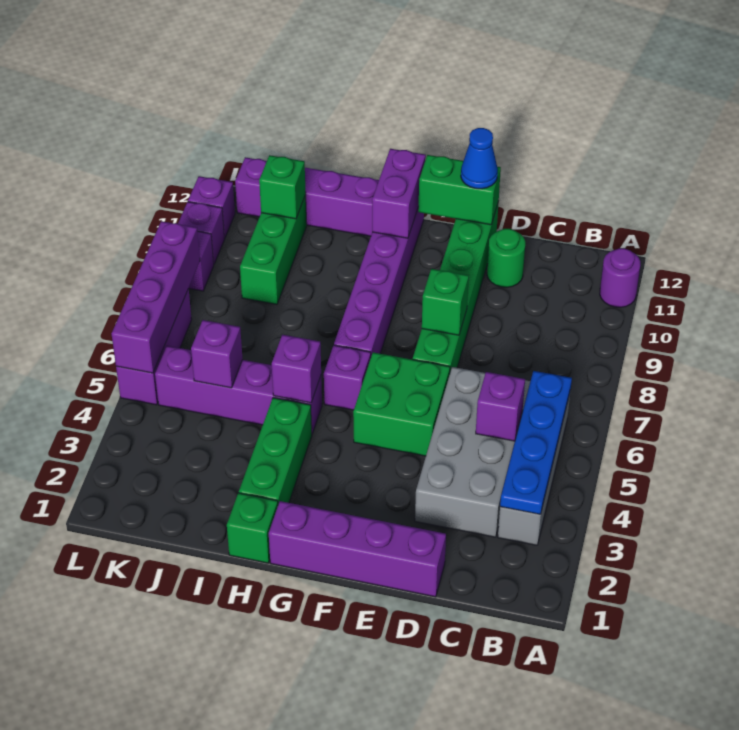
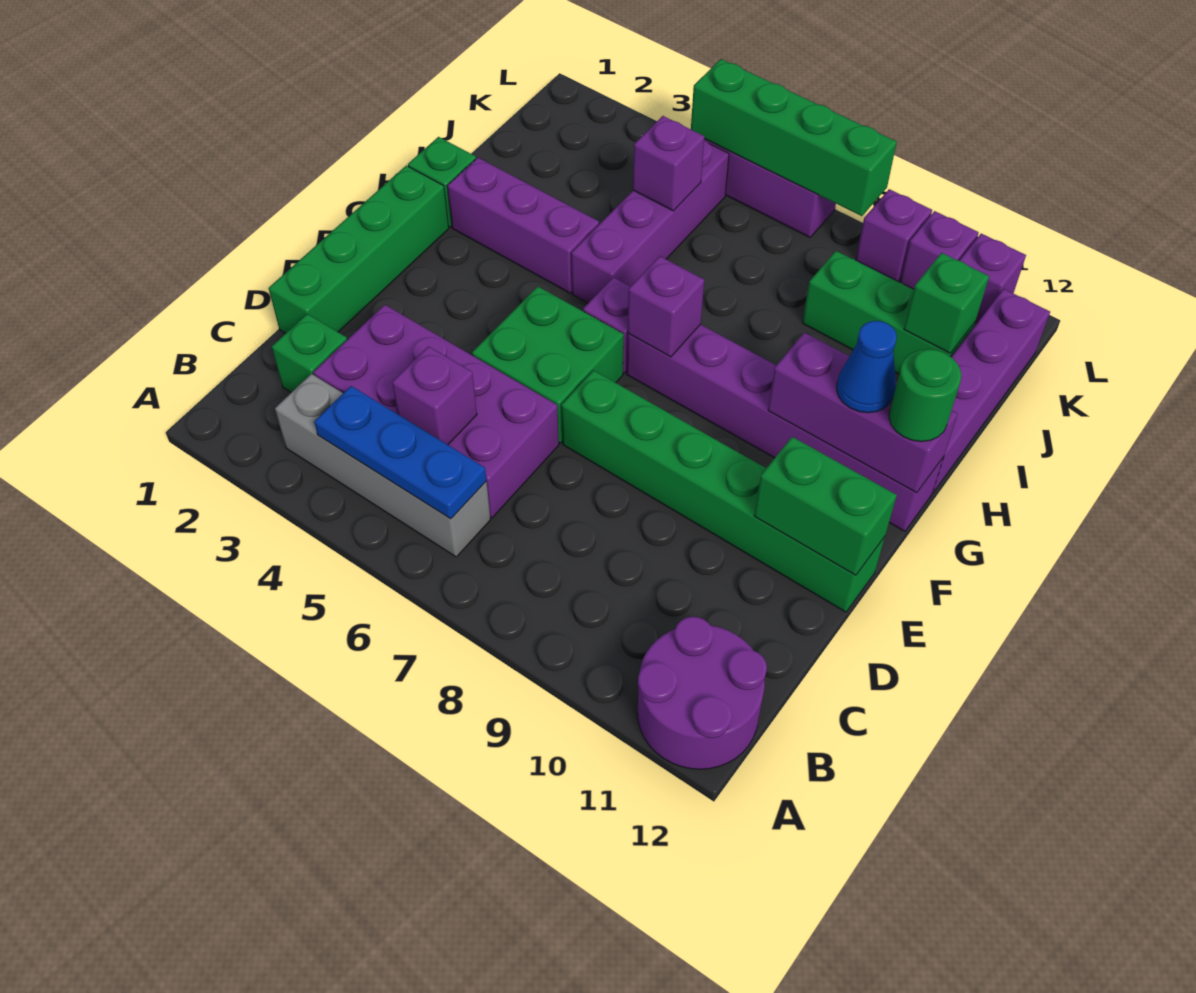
purple 1x1 round brick [600,248,640,307] -> purple 2x2 round brick [637,617,767,769]
blue 1x4 plate [500,371,572,514] -> blue 1x3 plate [314,386,486,519]
grey 2x4 brick [415,367,530,537] -> purple 2x4 brick [313,305,559,518]
purple 1x4 brick [269,501,446,597] -> green 1x4 brick [269,166,449,333]
green 1x1 round brick [487,229,525,287] -> green 1x1 round brick moved to [889,349,961,442]
green 1x1 brick [422,269,469,335] -> green 1x1 brick moved to [272,314,347,392]
green 1x2 brick [418,155,501,225] -> green 1x2 brick turned to [754,437,897,575]
blue 1x1 cone [461,128,498,189] -> blue 1x1 cone moved to [837,321,897,413]
purple 1x2 brick [372,149,426,238] -> purple 1x3 brick [768,333,958,493]
green 1x3 brick [239,398,312,504] -> purple 1x3 brick [447,158,599,293]
purple 1x1 brick [272,335,321,403] -> purple 1x1 brick moved to [628,256,704,357]
purple 1x4 brick [112,221,200,373] -> green 1x4 brick [691,59,897,216]

